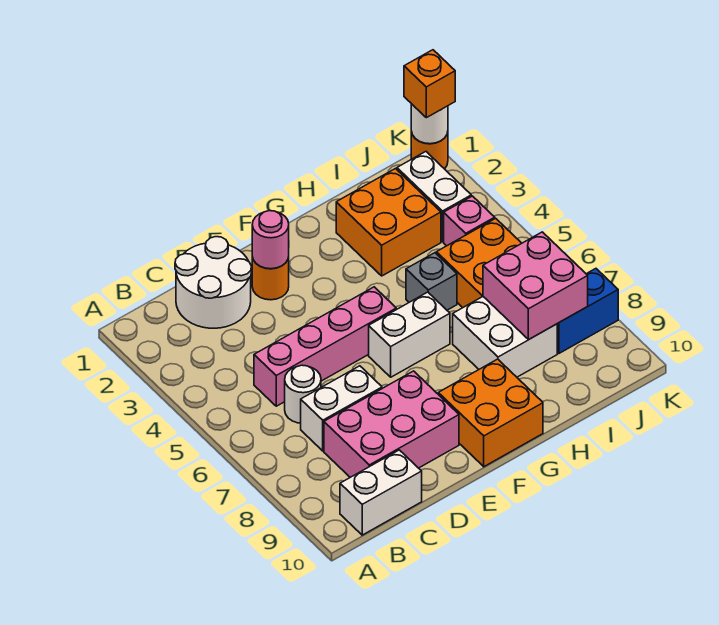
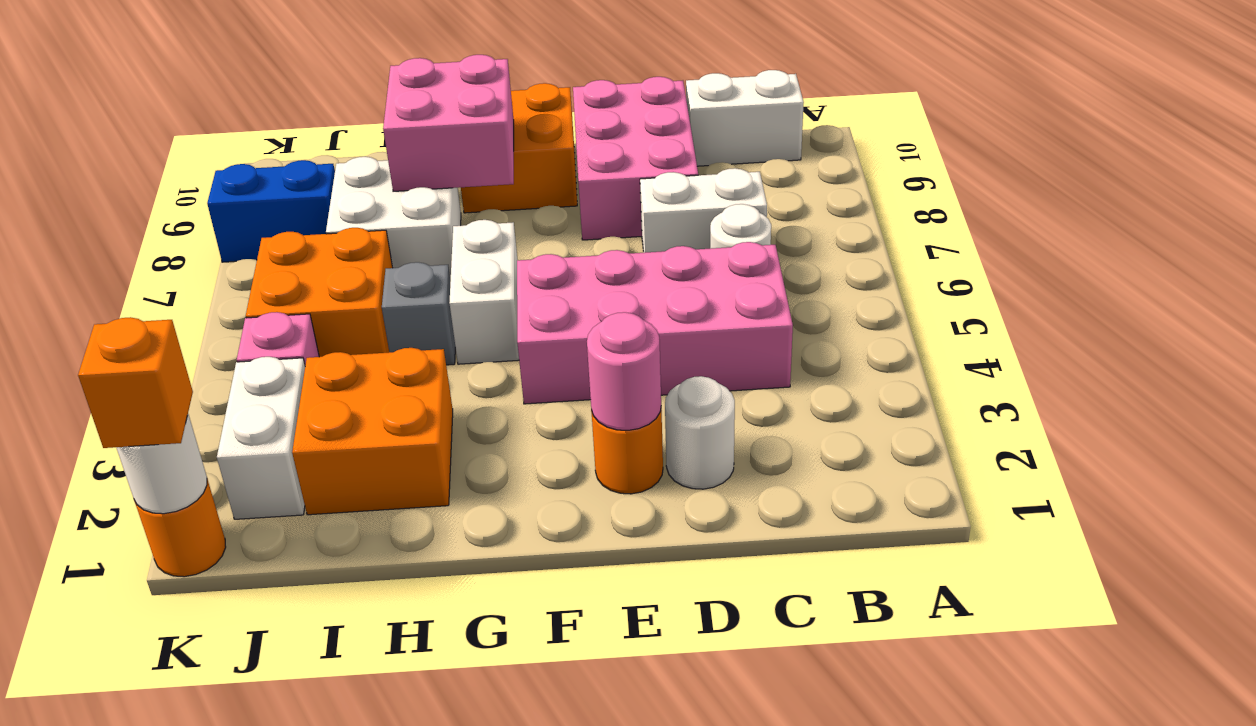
white 2x2 round brick [175,237,252,328] -> white 1x1 round brick [665,376,735,489]
pink 1x4 brick [254,287,396,406] -> pink 2x4 brick [517,242,793,404]
pink 2x3 brick [324,371,459,477] -> pink 2x3 brick turned to [573,77,698,240]
white 1x2 brick [369,292,450,377] -> white 1x2 brick turned to [449,220,519,364]
pink 2x2 brick [483,232,588,340] -> pink 2x2 brick moved to [383,55,514,191]

